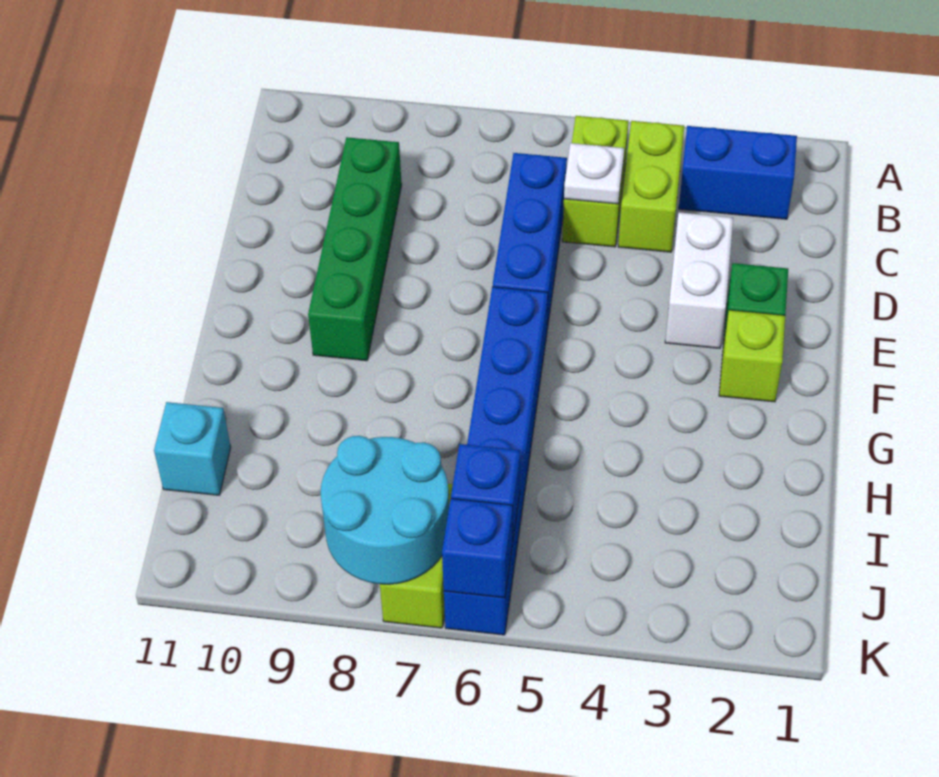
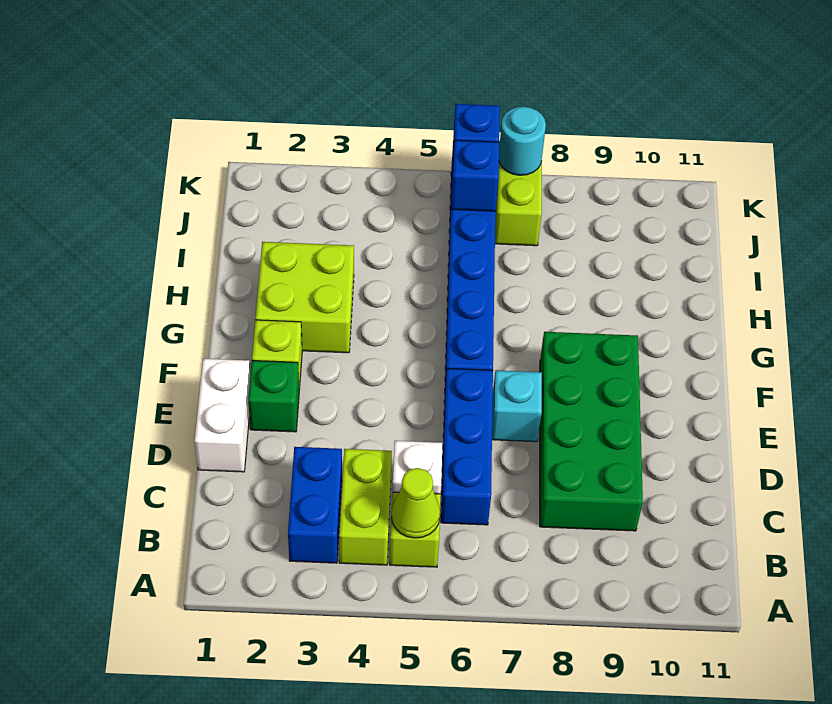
blue 1x2 brick [679,126,797,219] -> blue 1x2 brick turned to [288,447,342,563]
none -> lime 1x1 cone [391,468,440,538]
green 1x4 brick [308,137,402,361] -> green 2x4 brick [540,332,643,531]
white 1x2 brick [665,212,733,348] -> white 1x2 brick moved to [194,359,250,472]
none -> lime 2x2 brick [255,242,354,353]
cyan 1x1 brick [154,402,231,495] -> cyan 1x1 brick moved to [492,370,542,442]
cyan 2x2 round brick [321,436,449,584] -> cyan 1x1 round brick [499,107,546,175]

